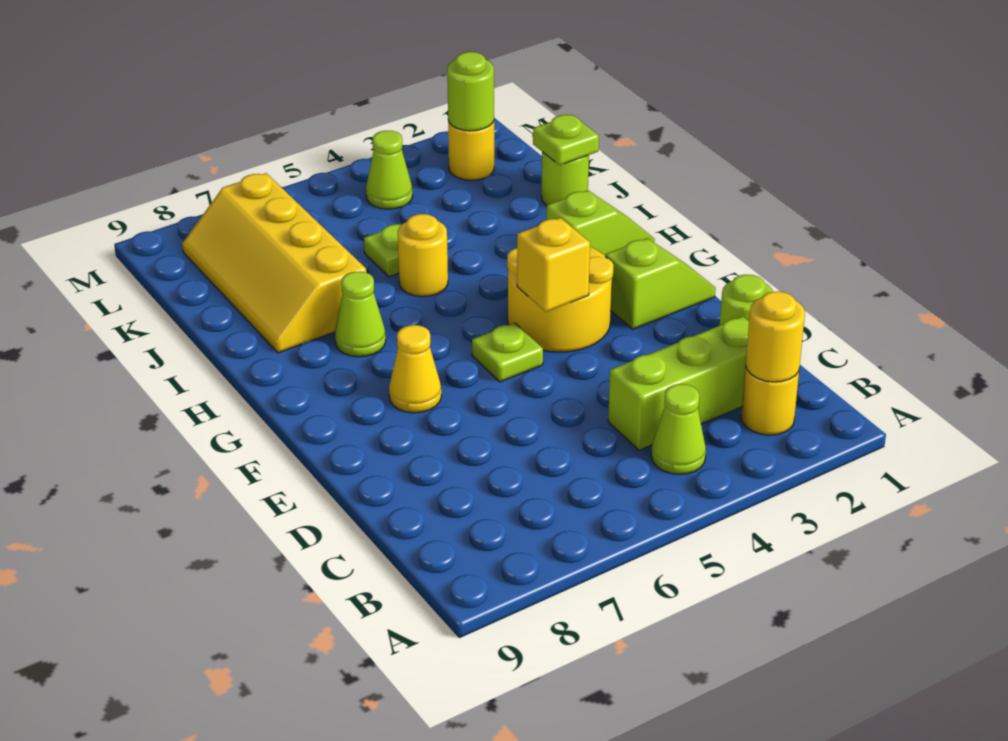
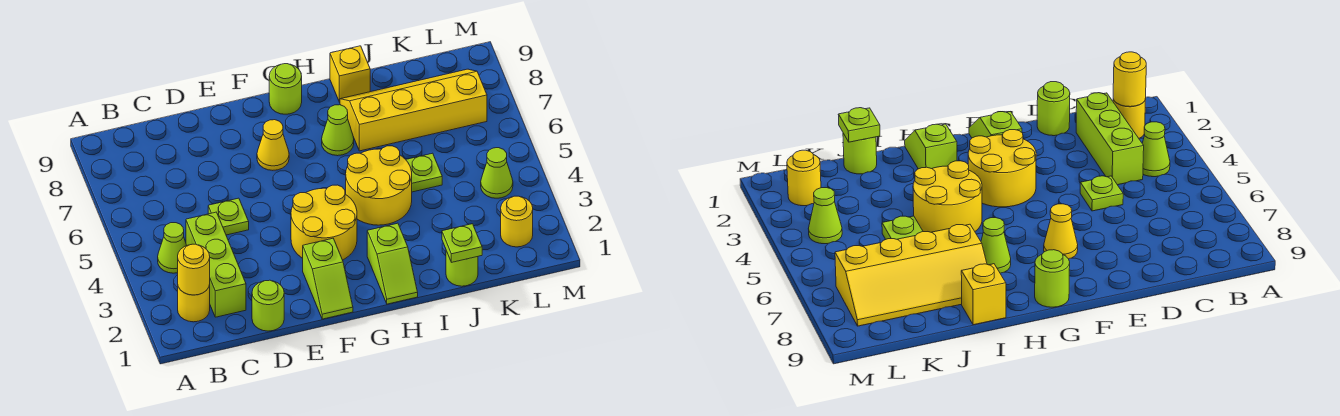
yellow 1x1 brick [517,218,590,312] -> yellow 1x1 brick moved to [330,46,370,102]
lime 1x1 plate [472,323,543,382] -> lime 1x1 plate moved to [208,198,249,235]
yellow 1x1 round brick [398,214,448,297] -> yellow 2x2 round brick [346,146,412,225]
lime 1x1 round brick [447,52,494,131] -> lime 1x1 round brick moved to [269,64,302,114]

